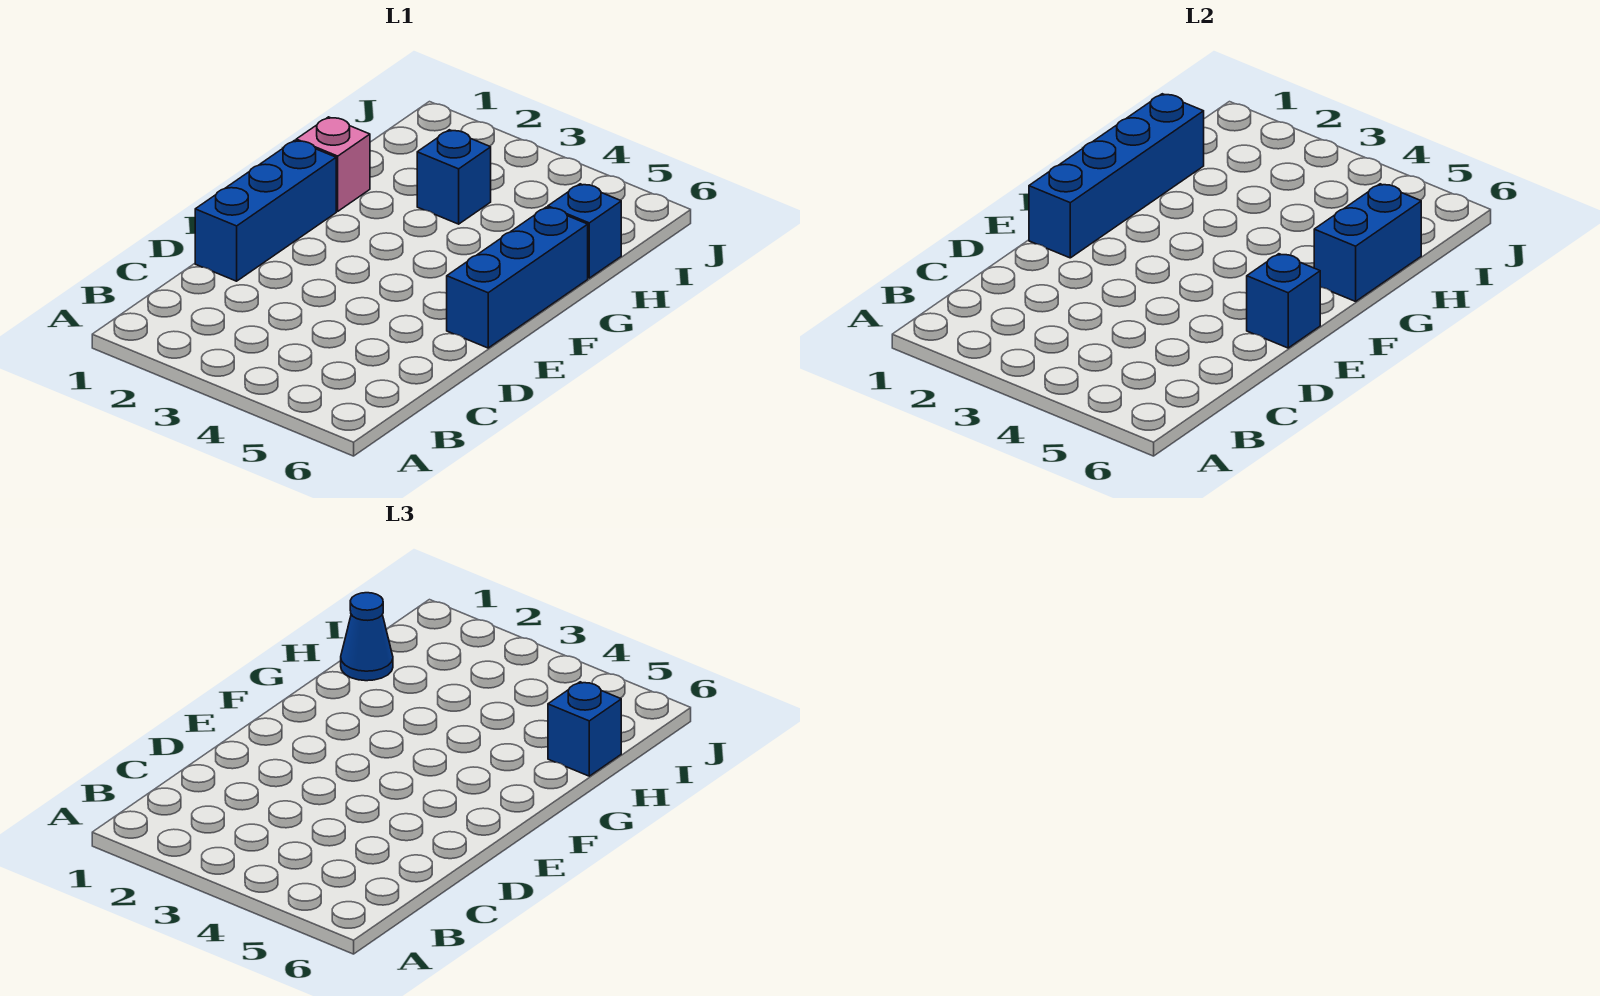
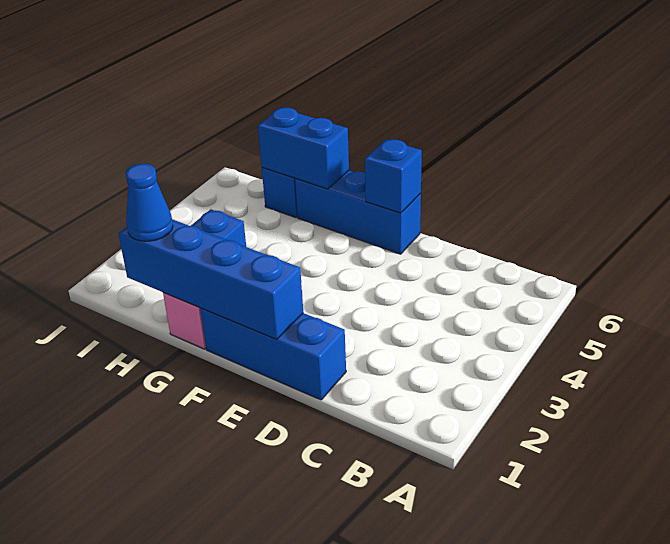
blue 1x1 brick [548,682,621,776] -> none

